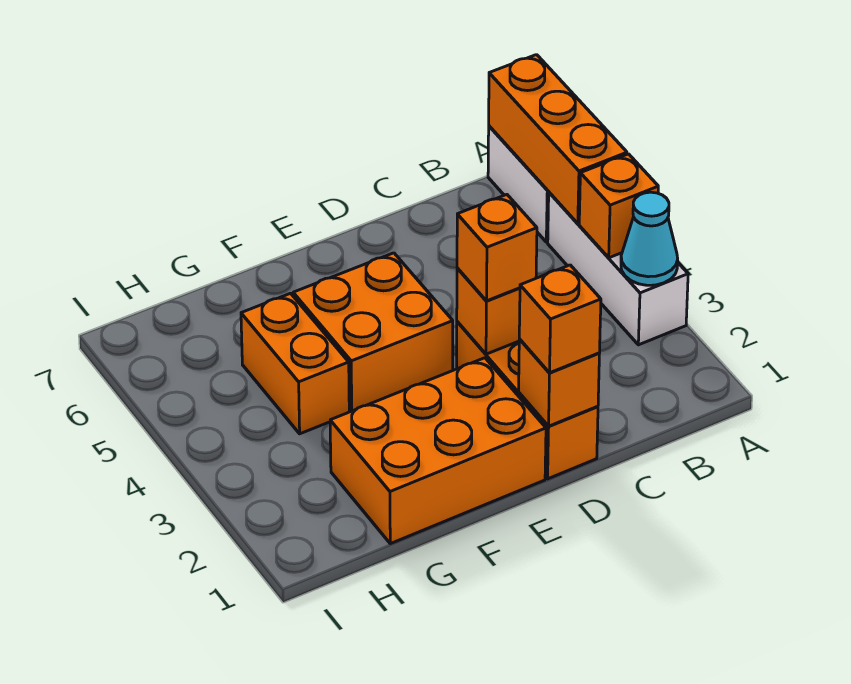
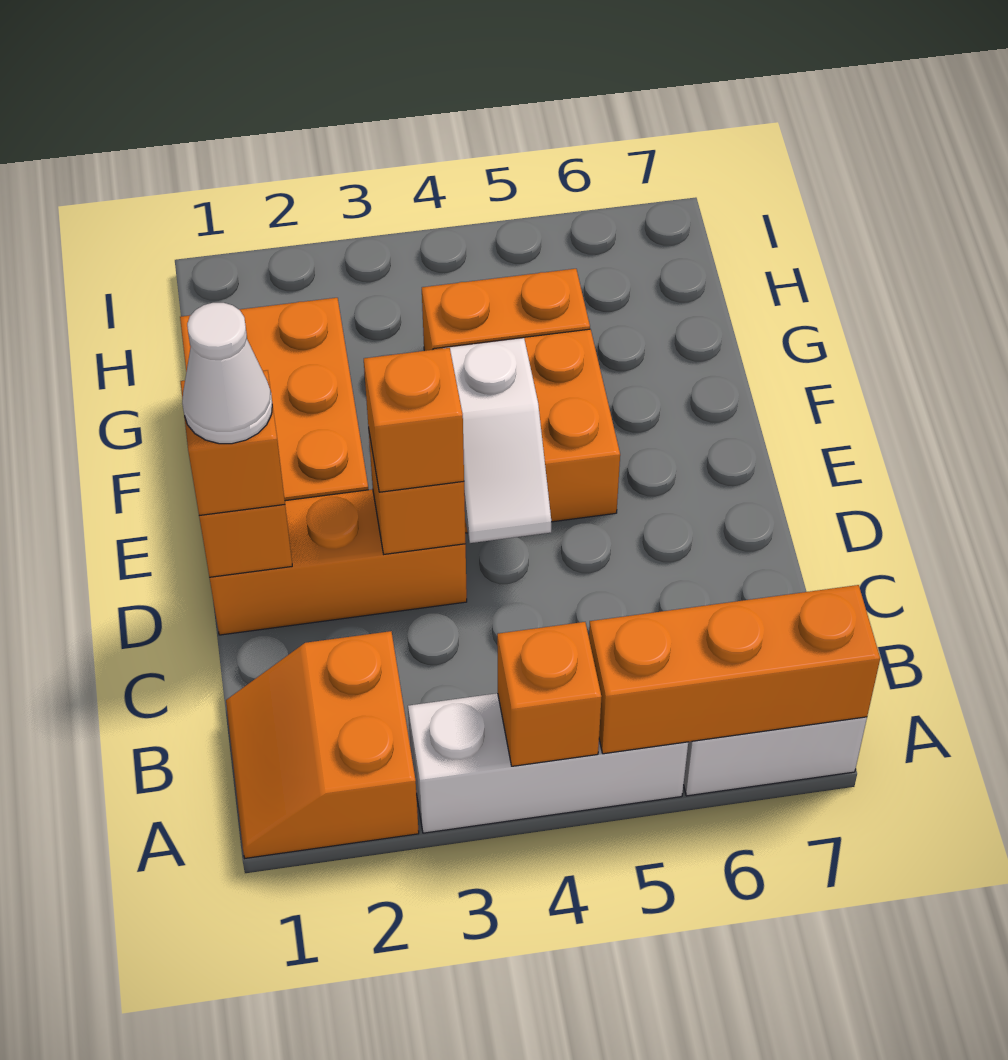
none -> orange 2x2 slope [226,631,419,858]
cyan 1x1 cone [621,192,678,285] -> none
none -> white 1x1 cone [182,303,272,444]
none -> white 1x2 slope [447,338,551,543]

